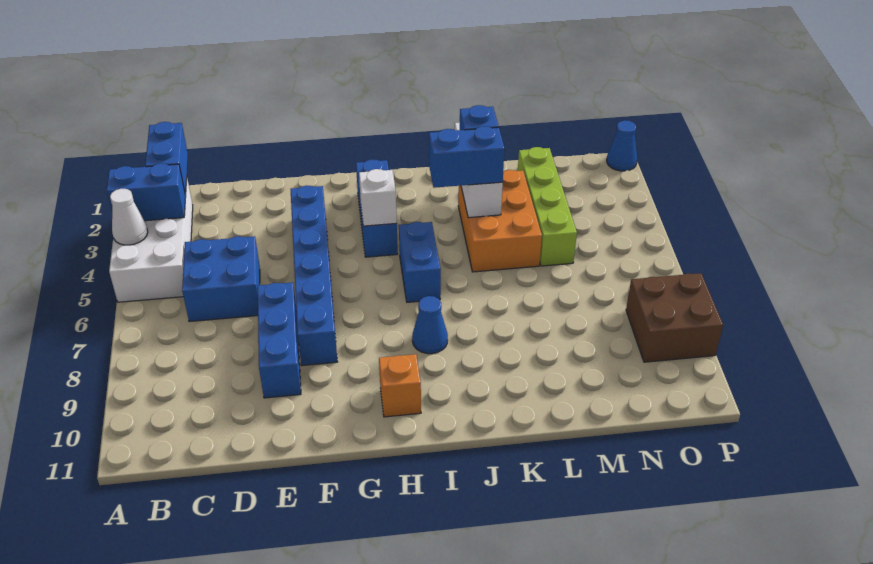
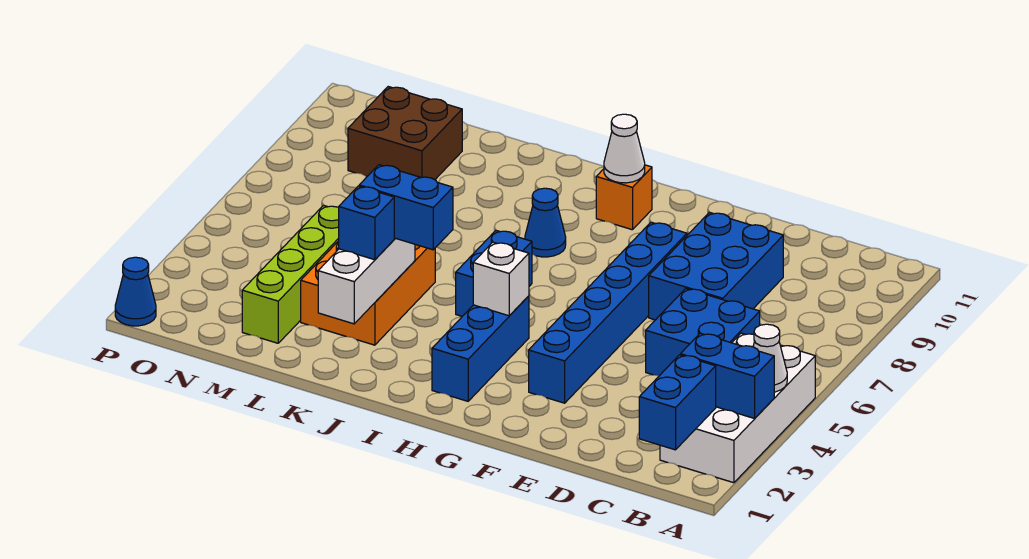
blue 1x3 brick [258,282,301,398] -> blue 2x3 brick [649,212,783,320]
none -> white 1x1 cone [604,114,645,183]
brown 2x2 brick [626,273,723,362] -> brown 2x2 brick moved to [348,87,462,180]

